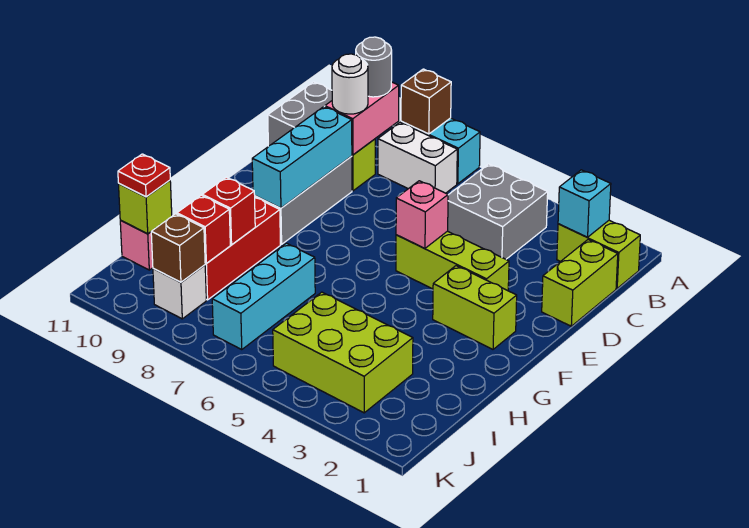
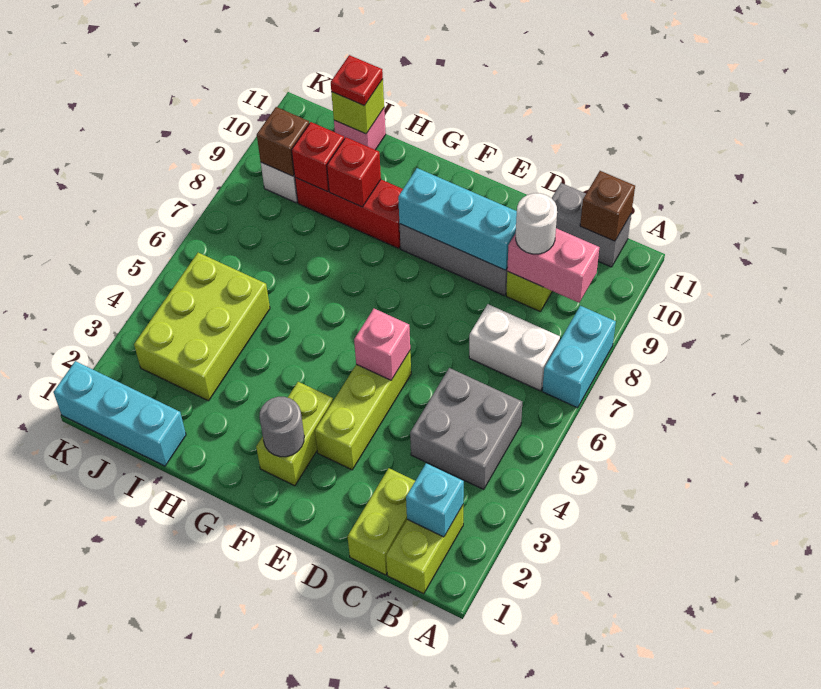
brown 1x1 brick [401,69,451,134] -> brown 1x1 brick moved to [580,171,635,241]
white 1x2 brick [378,123,457,193] -> white 1x2 brick turned to [469,304,560,391]
grey 1x1 round brick [356,37,392,97] -> grey 1x1 round brick moved to [259,397,304,457]
lime 1x2 brick [542,240,618,326] -> lime 1x2 brick turned to [347,468,415,575]
cyan 1x3 brick [212,243,315,350] -> cyan 1x3 brick moved to [53,361,186,466]

